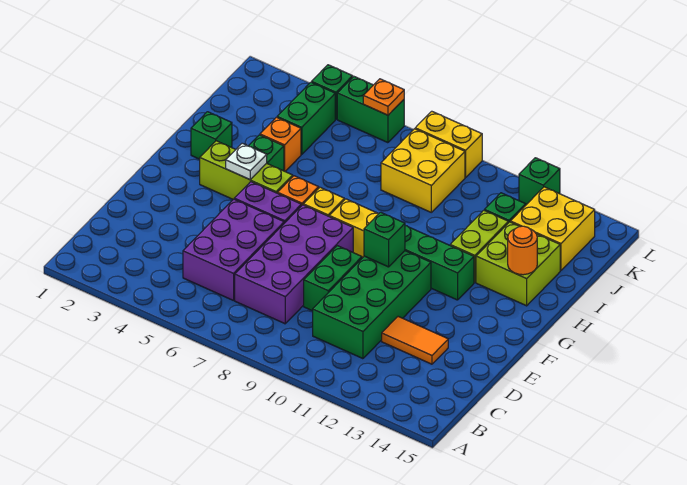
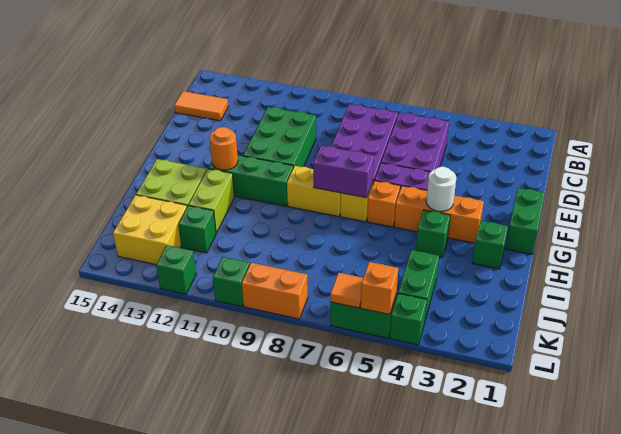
green 2x4 brick [313,251,431,359] -> green 2x3 brick [243,107,316,168]
green 1x2 brick [304,246,362,311] -> green 1x2 brick moved to [506,188,545,254]
orange 1x2 tile [382,317,448,364] -> orange 1x2 tile moved to [174,91,228,121]
green 1x1 brick [364,212,405,267] -> green 1x1 brick moved to [213,257,250,306]
lime 1x3 brick [200,141,293,199] -> orange 1x3 brick [394,186,484,243]
white 1x1 plate [226,143,267,180] -> white 1x1 round brick [426,167,456,212]
none -> purple 1x2 brick [313,146,374,198]
orange 1x1 round brick [508,226,537,275] -> orange 1x1 round brick moved to [209,127,238,170]
orange 1x1 brick [260,117,301,171] -> orange 1x1 brick moved to [361,262,398,315]
yellow 2x2 brick [381,129,465,212] -> none
orange 1x1 plate [363,79,404,115] -> orange 1x1 tile [330,273,363,308]
yellow 1x2 brick [415,111,482,177] -> orange 1x2 brick [242,263,308,319]

